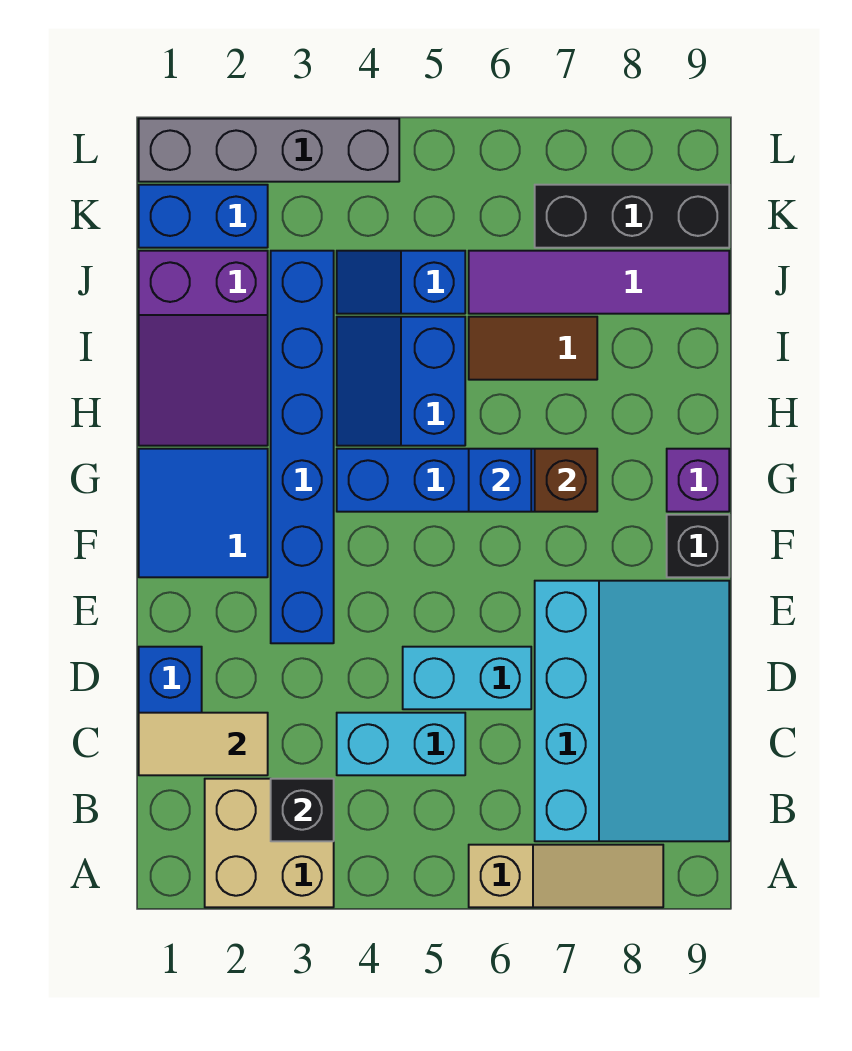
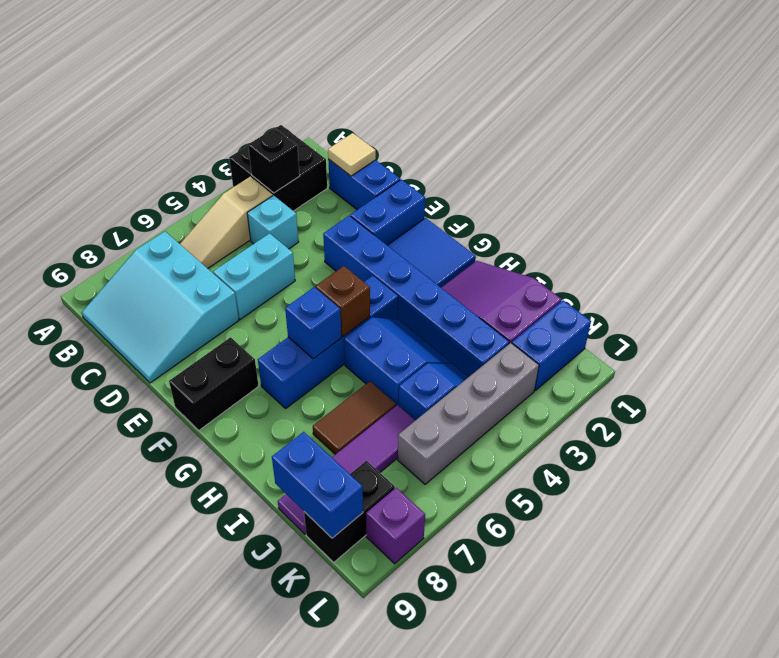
tan 2x2 brick [205,779,334,907] -> black 2x2 brick [229,125,327,211]
tan 1x3 slope [469,845,663,907] -> tan 1x3 slope moved to [180,177,273,269]
cyan 3x4 slope [535,581,729,841] -> cyan 3x3 slope [82,232,239,383]
tan 1x2 tile [139,713,268,775] -> tan 1x1 tile [328,133,376,176]
cyan 1x2 brick [337,713,465,775] -> cyan 1x1 brick [247,195,298,249]
none -> blue 1x2 brick [350,179,425,245]
black 1x1 brick [667,515,729,577] -> black 1x2 brick [169,337,259,430]
brown 1x1 brick [535,449,597,512] -> brown 1x1 brick moved to [316,266,370,336]
purple 1x1 brick [667,449,729,512] -> purple 1x1 brick moved to [366,488,425,564]
none -> blue 1x2 brick [272,432,363,538]
black 1x3 brick [535,185,729,248] -> black 1x2 brick [304,461,395,562]
grey 1x4 brick [139,119,399,182] -> grey 1x4 brick moved to [398,343,539,484]

